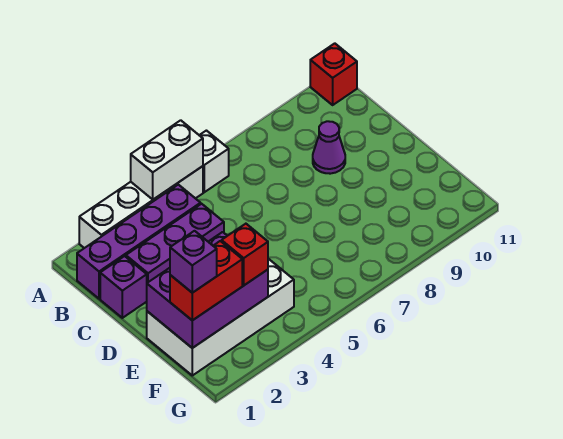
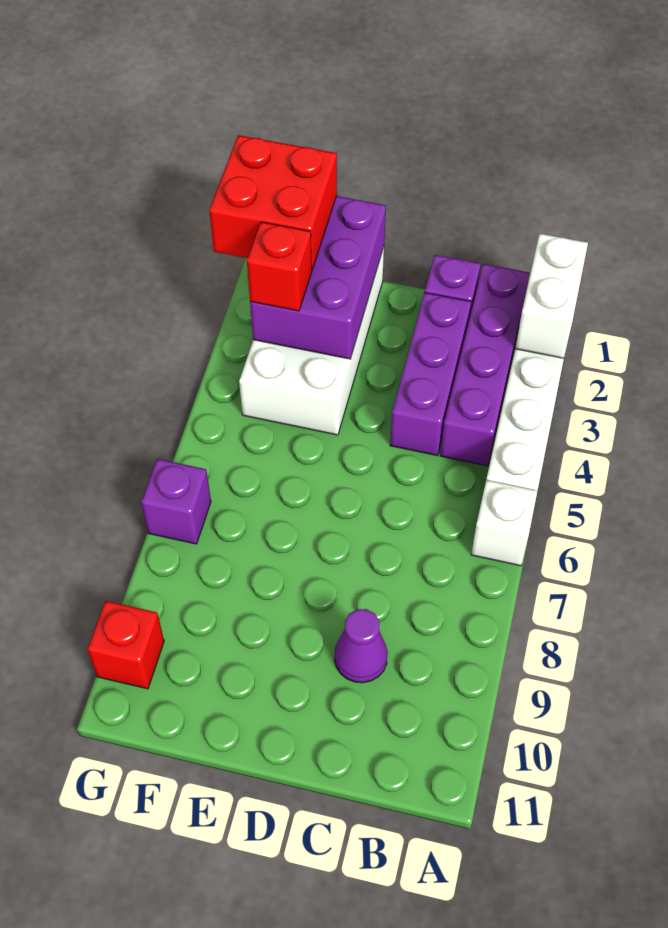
white 1x2 brick [131,120,203,199] -> white 1x2 brick moved to [515,234,588,358]
red 1x1 brick [310,43,357,105] -> red 1x1 brick moved to [88,601,164,689]
red 1x2 brick [170,241,242,320] -> red 2x2 brick [209,135,337,270]
purple 1x1 brick [170,231,217,293] -> purple 1x1 brick moved to [141,459,211,544]

